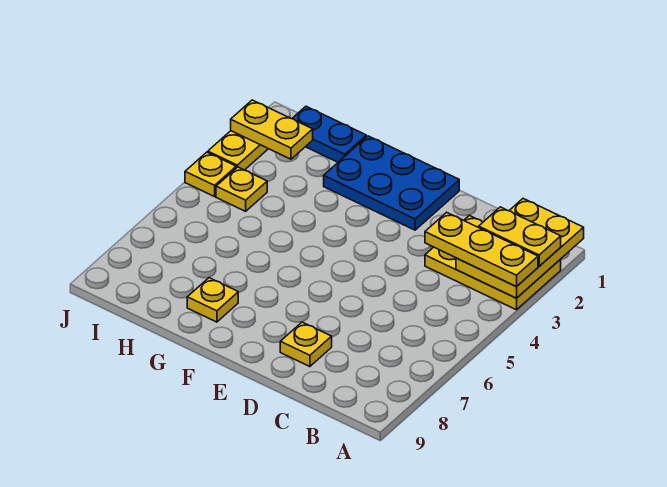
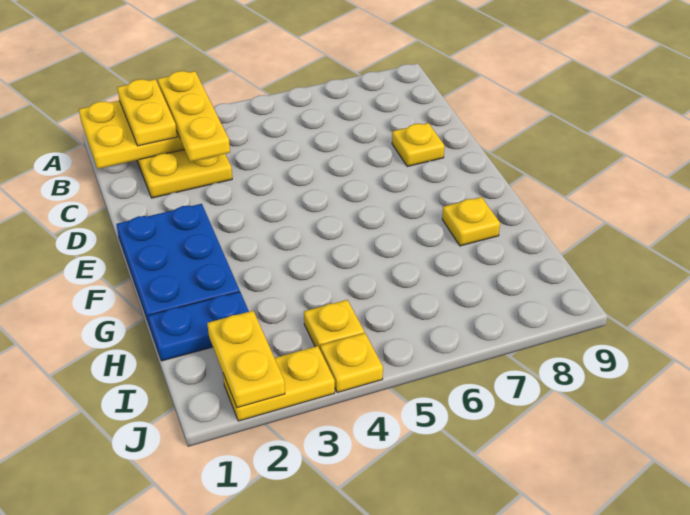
blue 1x2 plate [292,106,366,162] -> blue 1x2 plate turned to [148,292,249,361]

